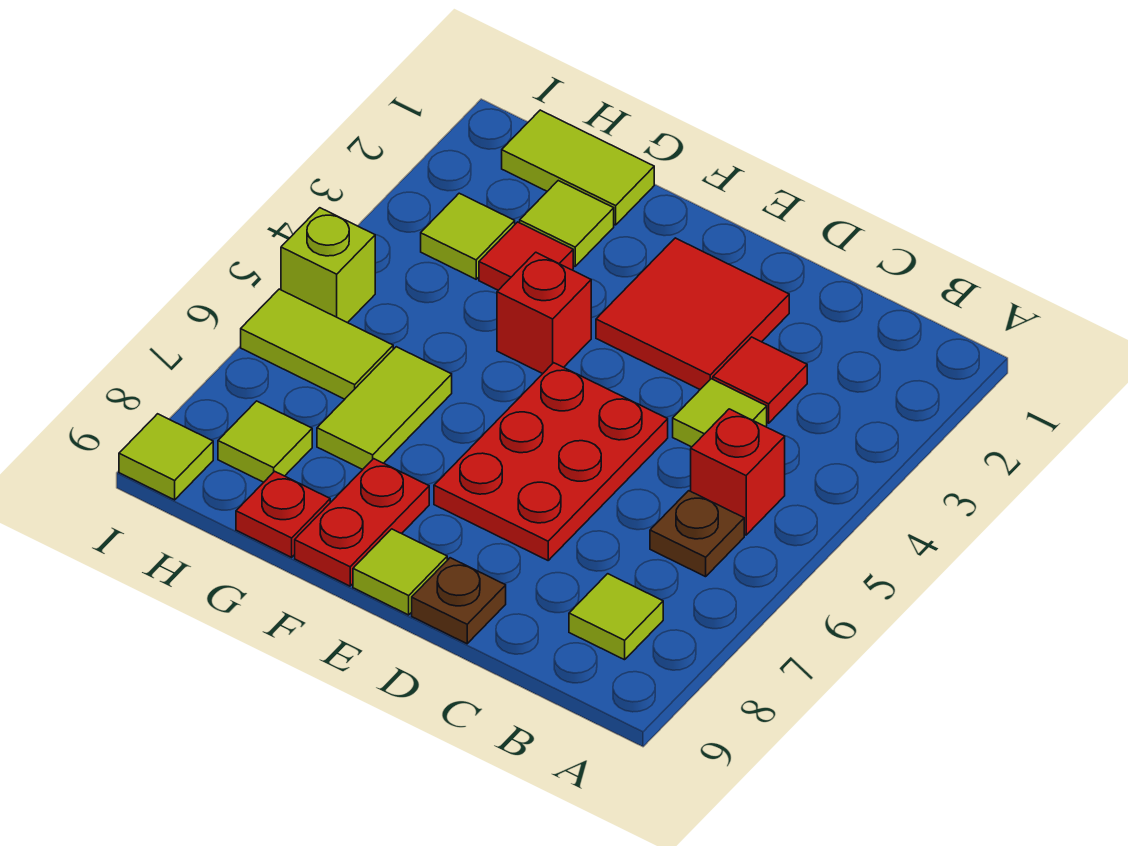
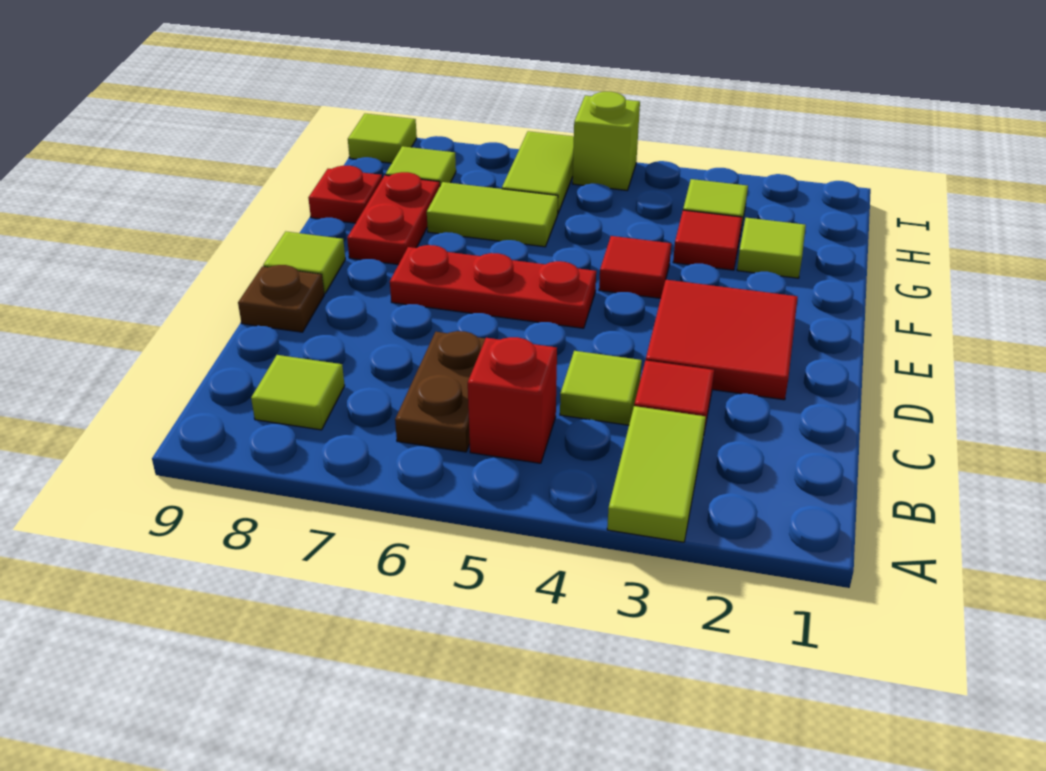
brown 1x1 plate [650,491,744,577] -> brown 1x2 plate [395,331,485,452]
red 2x3 plate [434,363,668,560] -> red 1x3 plate [390,245,596,328]
red 1x1 brick [497,252,591,374] -> red 1x1 tile [599,236,671,298]
red 1x2 plate [295,459,429,586] -> red 1x2 plate turned to [347,172,440,265]
lime 1x2 tile [502,110,654,225] -> lime 1x2 tile moved to [607,406,706,542]

